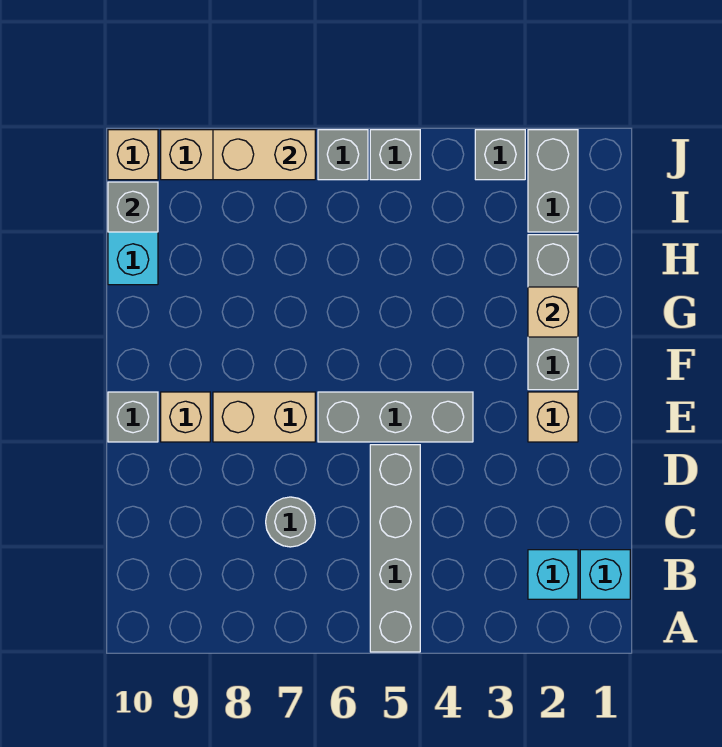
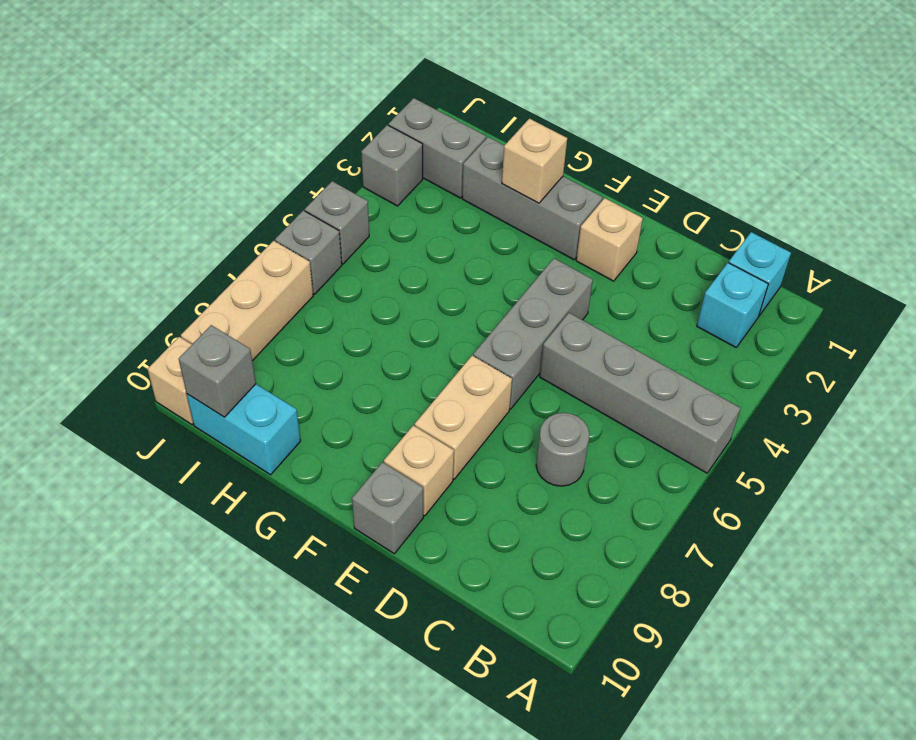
tan 1x2 brick [213,130,315,180] -> none

